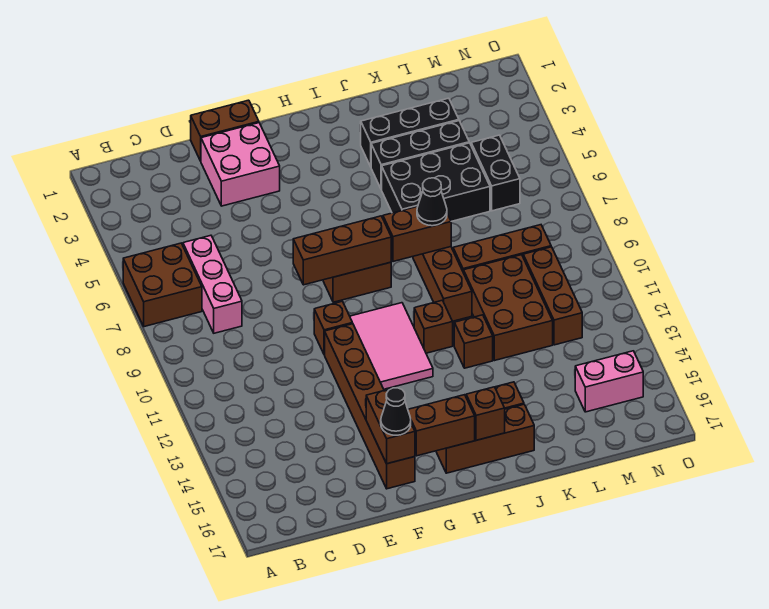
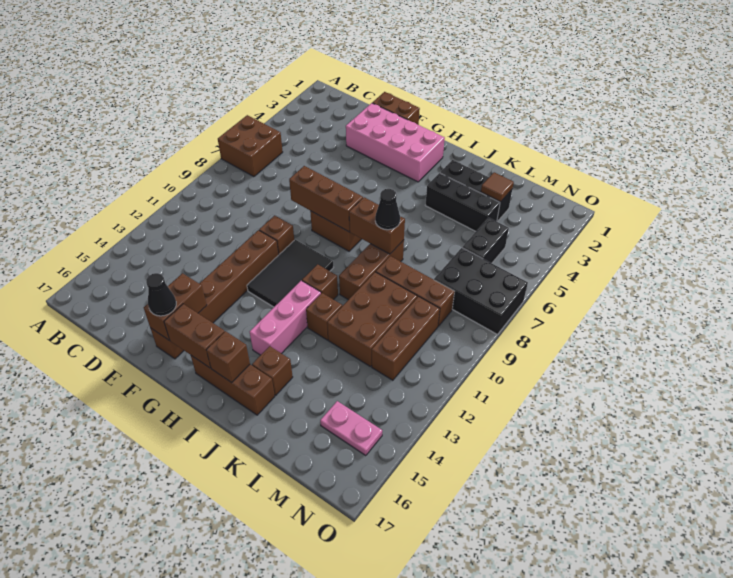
pink 1x3 brick [183,235,242,333] -> pink 1x3 brick moved to [250,281,321,355]
pink 2x2 brick [201,123,280,206] -> pink 2x4 brick [346,103,445,182]
pink 2x3 tile [350,303,433,389] -> black 2x3 tile [247,240,333,307]
black 2x3 brick [382,143,490,221] -> black 2x3 brick moved to [434,248,528,335]
none -> brown 1x1 tile [481,172,514,202]
pink 1x2 brick [575,351,643,412] -> pink 1x2 plate [320,401,382,456]

